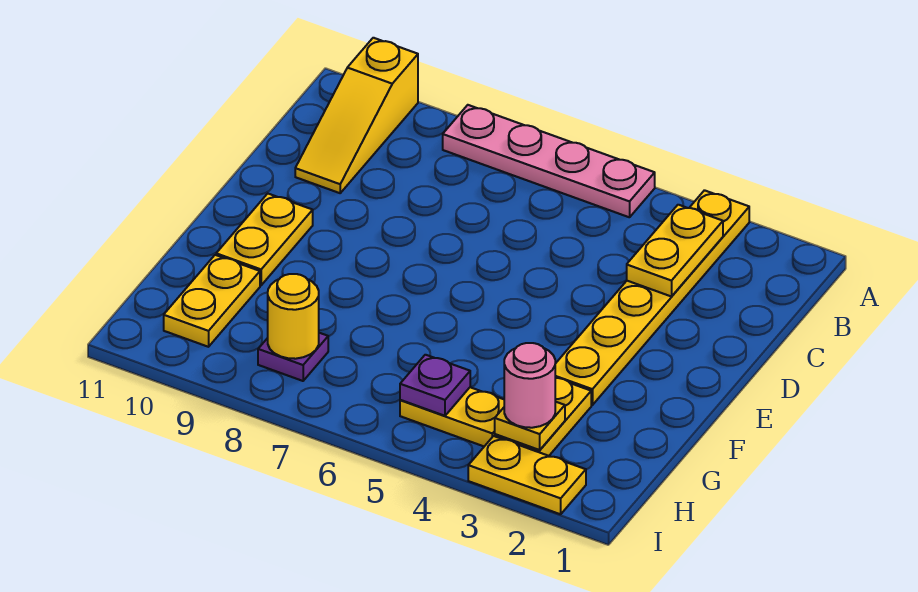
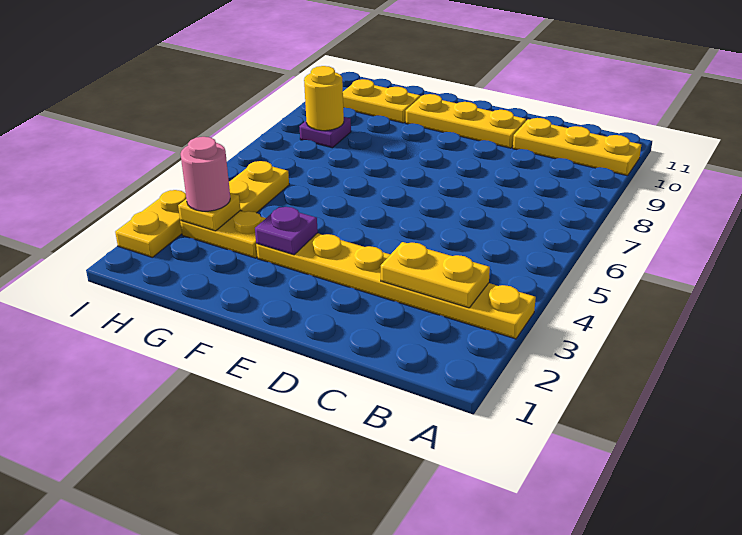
pink 1x4 plate [443,105,655,217] -> none
yellow 1x3 slope [295,38,418,193] -> yellow 1x3 plate [513,118,641,176]
yellow 1x2 plate [216,194,313,285] -> yellow 1x3 plate [406,94,526,148]
purple 1x1 plate [400,355,470,416] -> purple 1x1 plate moved to [255,207,318,255]

